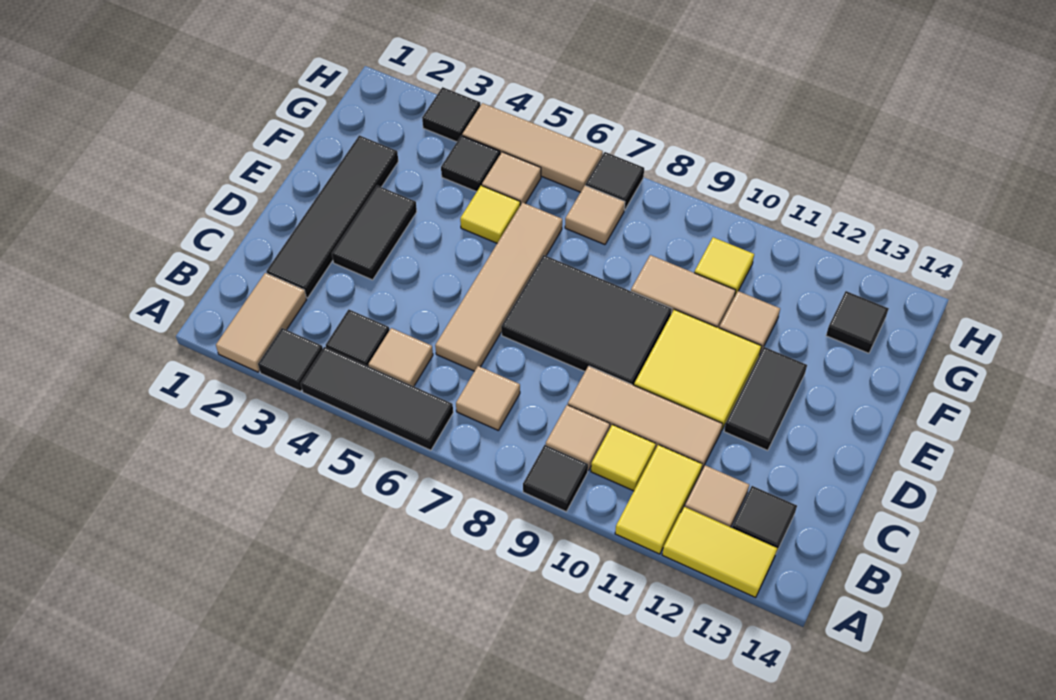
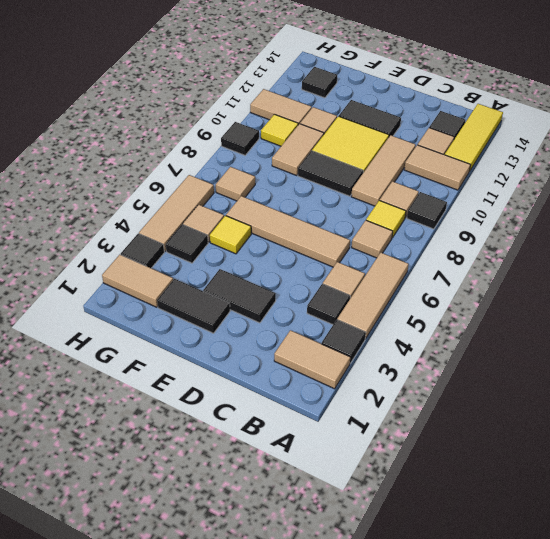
black 1x3 tile [301,347,453,450] -> tan 1x3 tile [337,253,409,339]
yellow 1x2 tile [615,445,702,554] -> tan 1x2 tile [404,145,470,190]
yellow 1x2 tile [662,507,777,598] -> yellow 1x3 tile [445,104,503,170]
yellow 1x1 tile [591,425,656,491] -> yellow 1x1 tile moved to [366,200,406,238]
black 1x4 tile [266,135,398,298] -> black 1x2 tile [157,279,230,333]
black 2x3 tile [501,255,672,385] -> black 1x2 tile [298,151,363,196]
none -> tan 1x2 tile [102,255,173,307]
none -> tan 1x2 tile [250,89,312,125]
black 1x1 tile [586,152,644,210] -> black 1x1 tile moved to [221,122,259,155]

